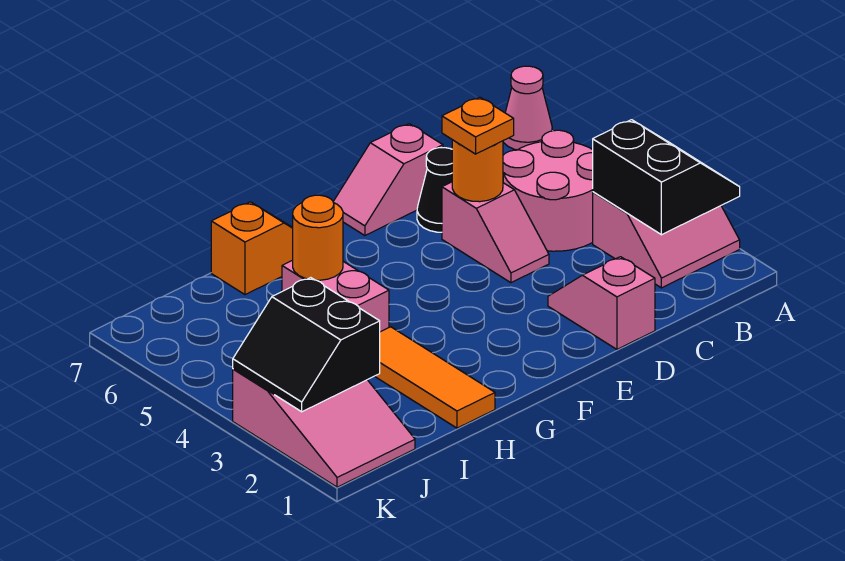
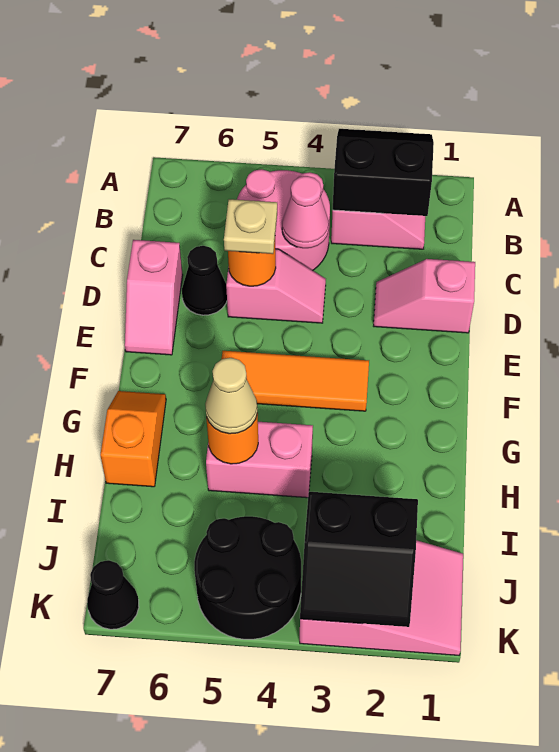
pink 1x1 cone [503,66,552,150] -> pink 1x1 cone moved to [282,176,329,248]
orange 1x1 plate [442,97,514,154] -> tan 1x1 plate [224,199,277,254]
orange 1x3 tile [375,327,495,428] -> orange 1x3 tile moved to [222,351,369,411]
none -> tan 1x1 cone [205,358,257,434]
none -> black 2x2 round brick [194,516,301,639]
none -> black 1x1 cone [87,560,139,629]

